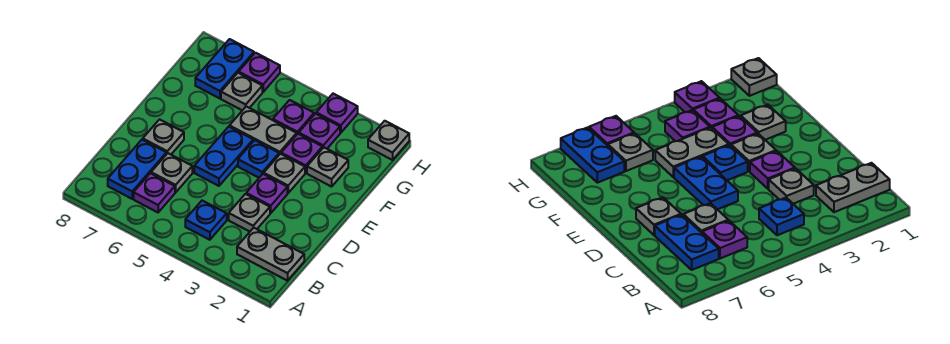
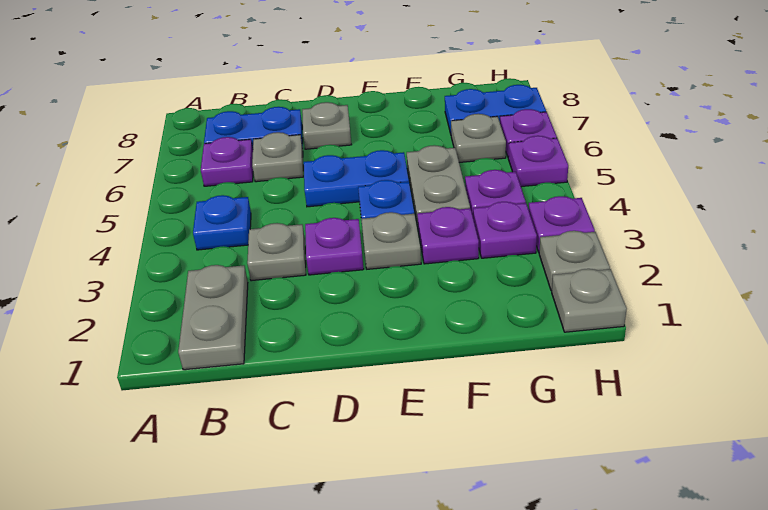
grey 1x1 plate [307,147,348,187] -> grey 1x1 plate moved to [539,231,610,291]
none -> purple 1x1 plate [508,136,568,187]

